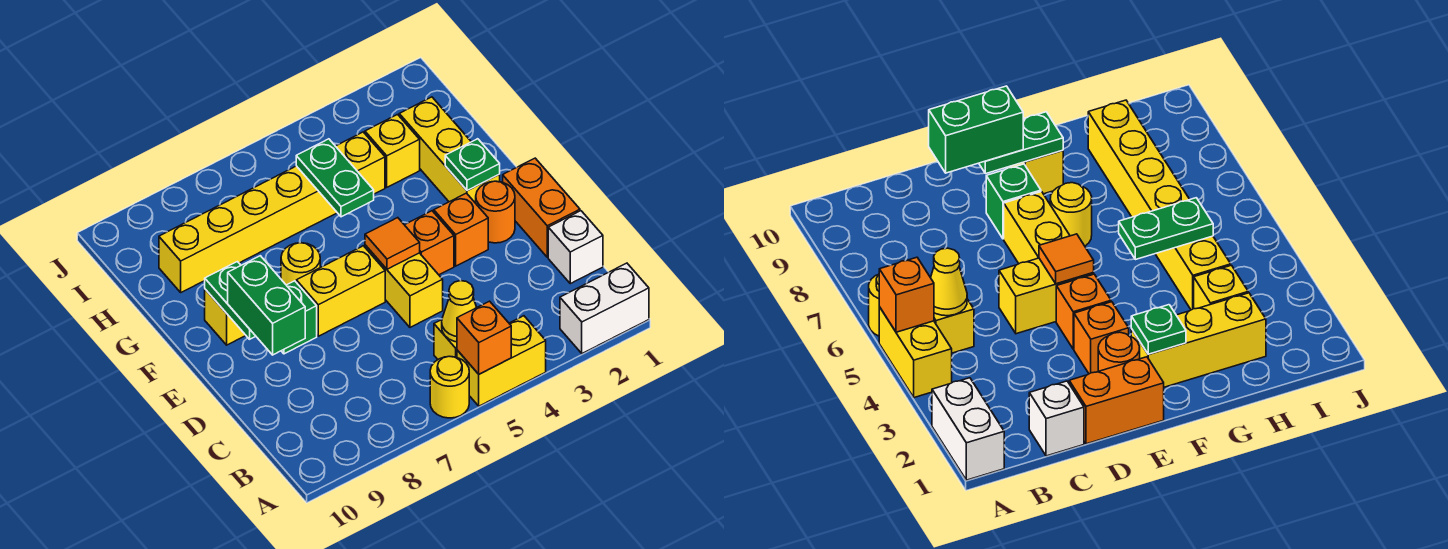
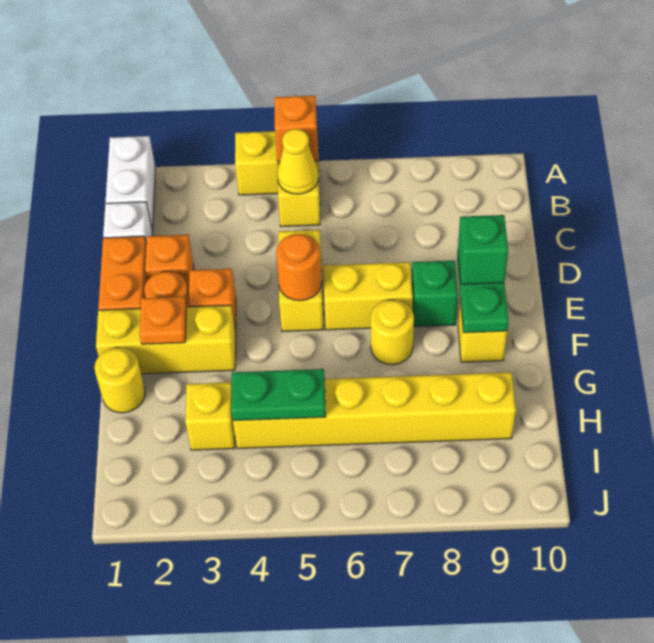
white 1x2 brick [560,263,649,353] -> white 1x2 brick turned to [106,136,155,231]
yellow 1x1 round brick [430,356,469,418] -> yellow 1x1 round brick moved to [94,347,145,413]
green 1x2 brick [228,256,305,355] -> green 1x1 brick [458,215,508,284]
orange 1x1 brick [405,211,454,275] -> orange 1x1 brick moved to [145,235,194,296]
orange 1x1 tile [365,218,420,269] -> orange 1x1 round brick [276,234,322,301]
yellow 1x3 brick [399,97,500,203] -> yellow 1x3 brick turned to [96,305,236,374]
green 1x1 plate [445,139,500,191] -> orange 1x1 plate [139,297,186,344]
green 1x2 plate [296,139,374,217] -> green 1x2 plate turned to [231,369,326,421]

